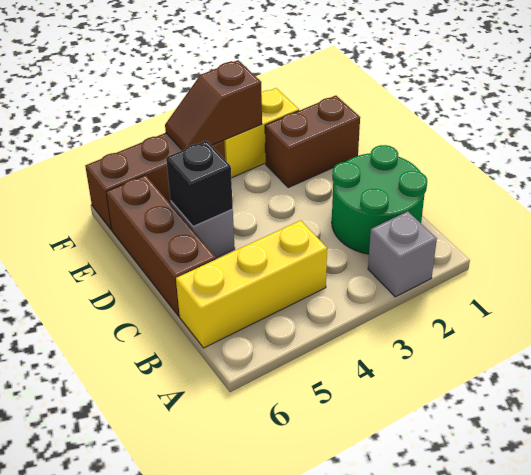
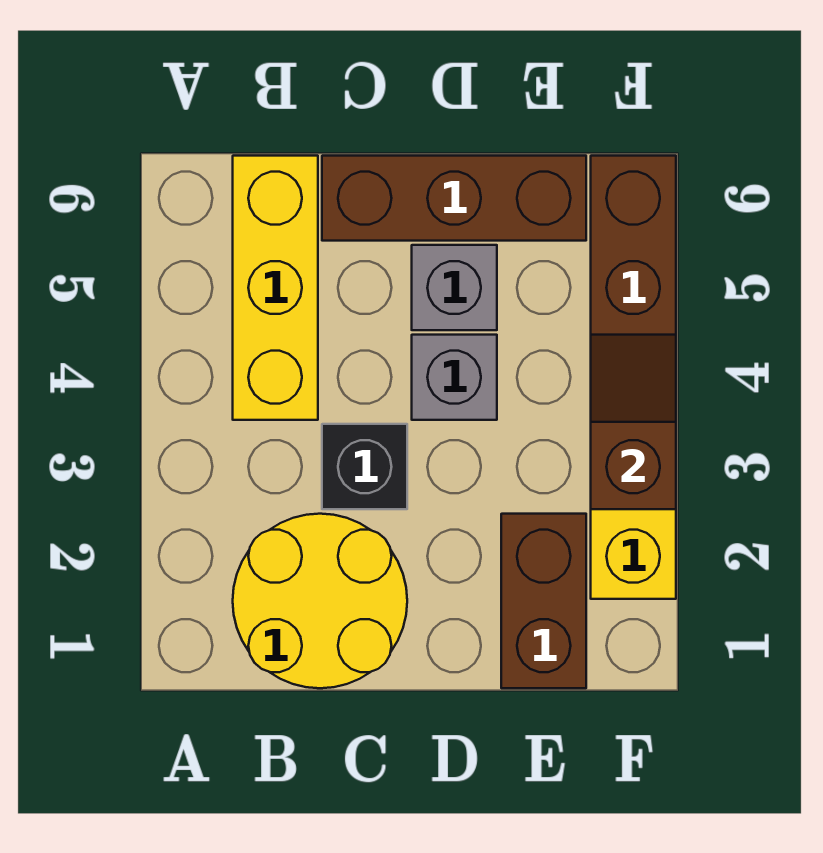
grey 1x1 brick [368,211,437,297] -> grey 1x1 brick moved to [412,335,497,420]
green 2x2 round brick [332,145,427,254] -> yellow 2x2 round brick [233,514,407,688]
black 1x1 brick [166,141,233,226] -> black 1x1 brick moved to [322,424,407,509]

